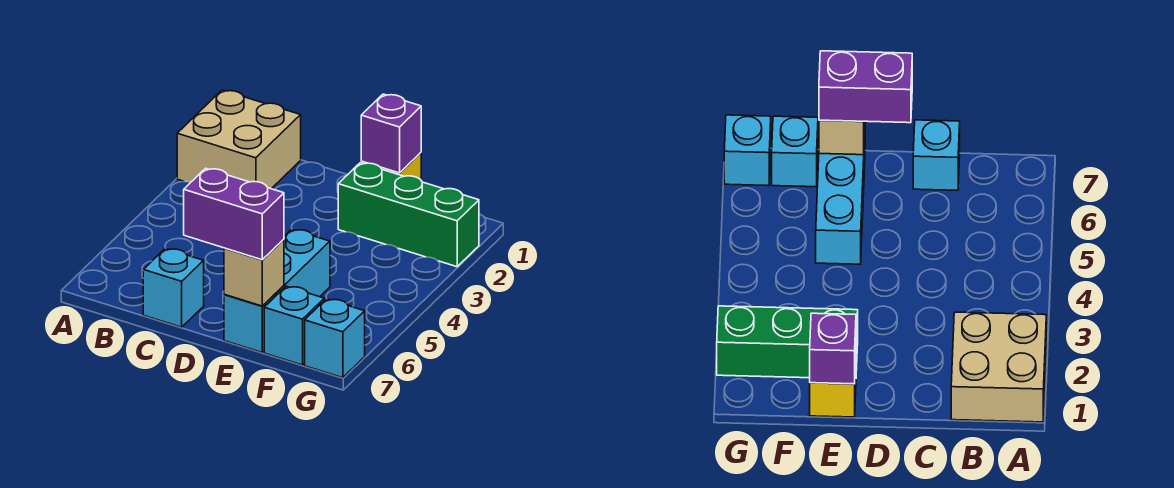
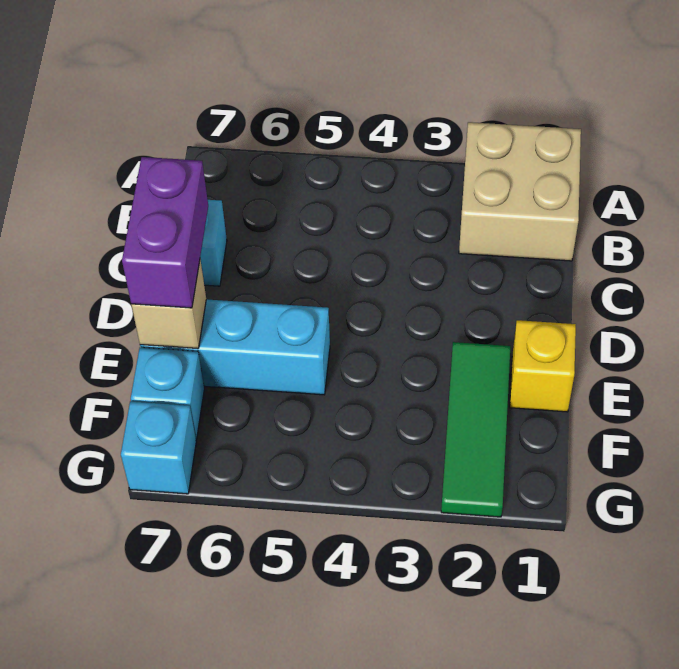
purple 1x1 brick [361,94,421,173] -> none
green 1x3 brick [338,163,479,267] -> green 1x3 tile [441,342,510,517]

